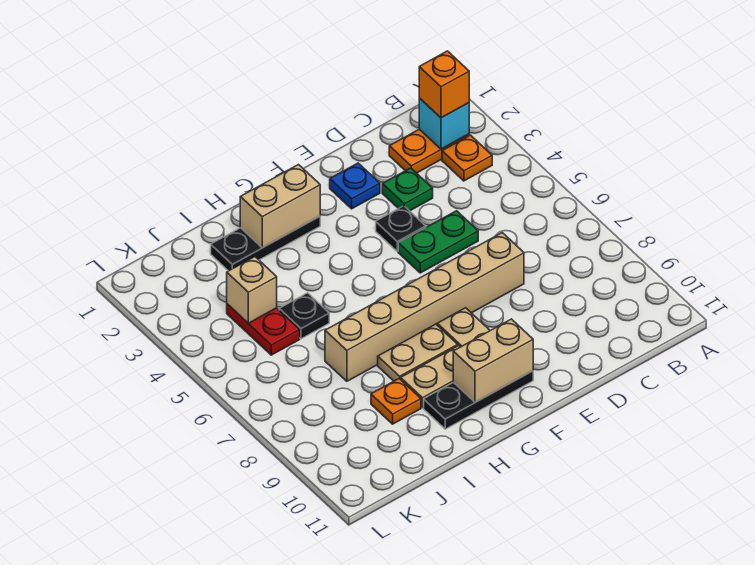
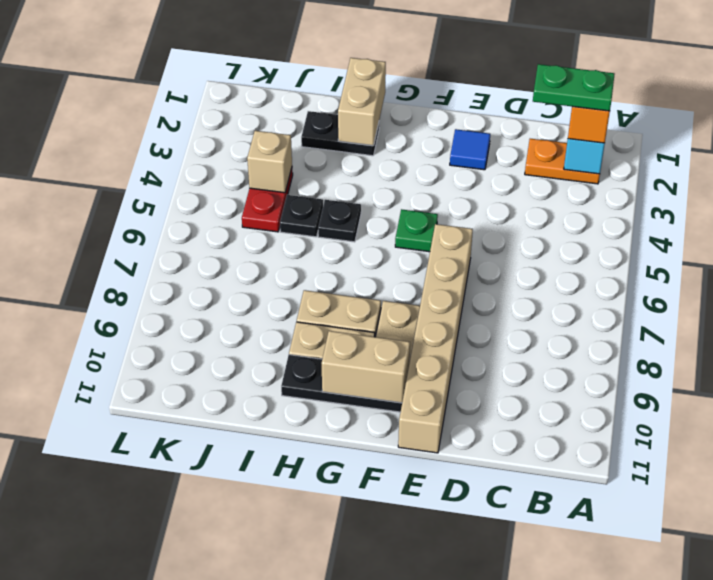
orange 1x1 plate [442,135,492,181] -> none
green 1x1 plate [382,168,433,211] -> green 1x1 plate moved to [395,209,438,252]
green 1x2 plate [398,211,478,273] -> green 1x2 plate moved to [533,64,615,111]
tan 1x6 brick [325,233,524,381] -> tan 1x6 brick turned to [398,224,473,453]
blue 1x1 plate [330,163,380,209] -> blue 1x1 tile [450,129,490,170]
black 1x1 plate [376,206,426,252] -> black 1x1 plate moved to [318,200,361,242]
black 1x3 plate [211,216,320,271] -> black 1x2 plate [301,111,379,156]
tan 1x2 brick [240,165,320,248] -> tan 1x2 brick turned to [338,58,386,146]
orange 1x1 plate [371,379,421,424] -> none

